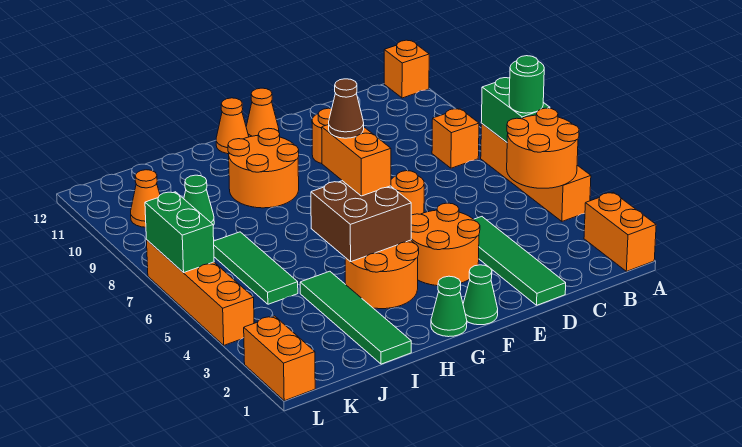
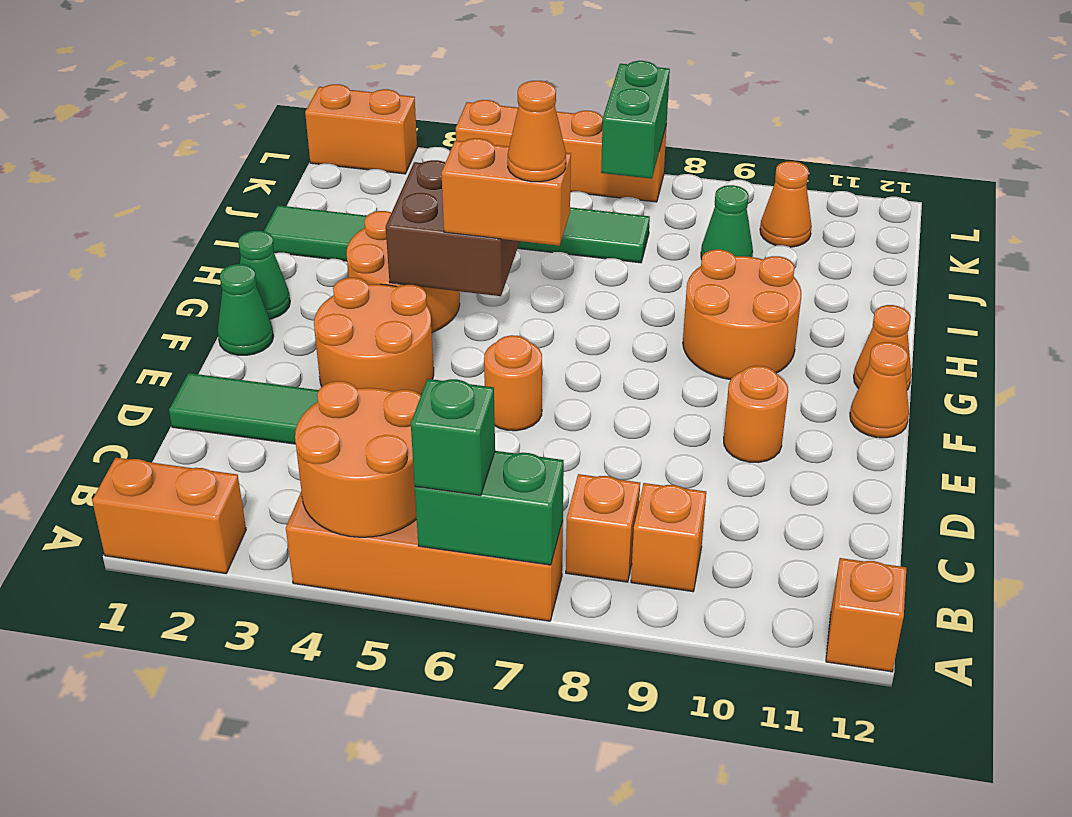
green 1x1 round brick [509,56,544,113] -> green 1x1 brick [411,379,495,495]
none -> orange 1x1 brick [631,483,706,592]
brown 1x1 cone [329,79,364,138] -> orange 1x1 cone [508,81,566,182]
green 1x2 brick [145,192,214,273] -> green 1x2 brick turned to [601,61,670,179]

